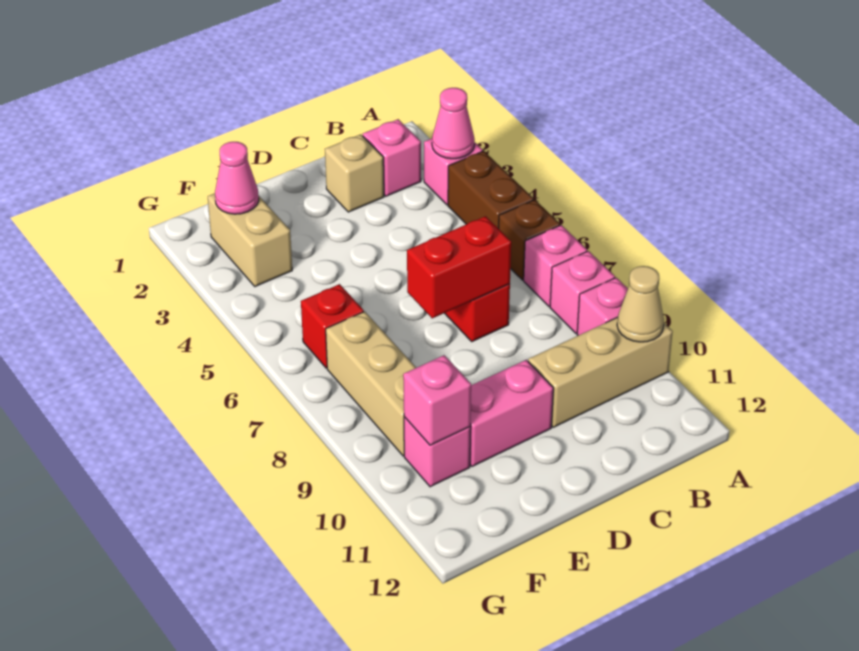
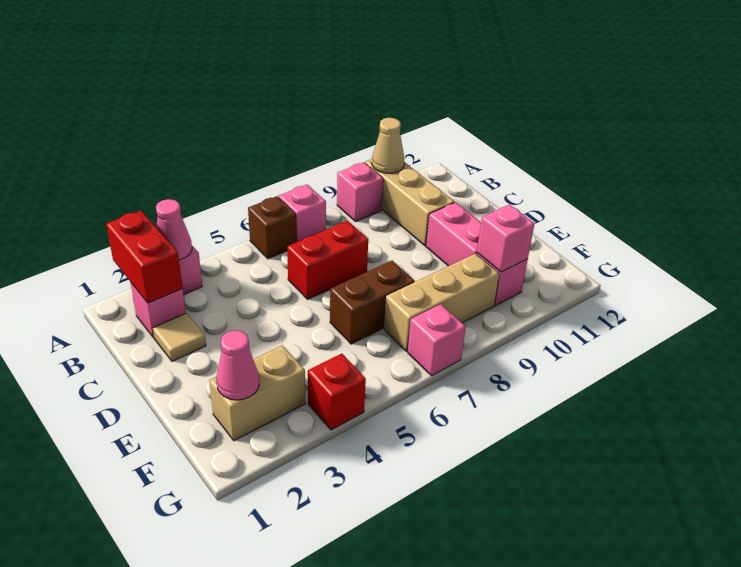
brown 1x2 brick [448,151,534,229] -> brown 1x2 brick moved to [330,261,415,344]
pink 1x1 brick [550,251,615,333] -> pink 1x1 brick moved to [408,304,466,376]
tan 1x1 brick [325,134,384,212] -> tan 1x1 tile [153,313,206,361]
red 1x2 brick [407,216,511,318] -> red 1x2 brick moved to [106,211,183,303]
red 1x1 brick [301,284,364,368] -> red 1x1 brick moved to [308,353,366,430]

